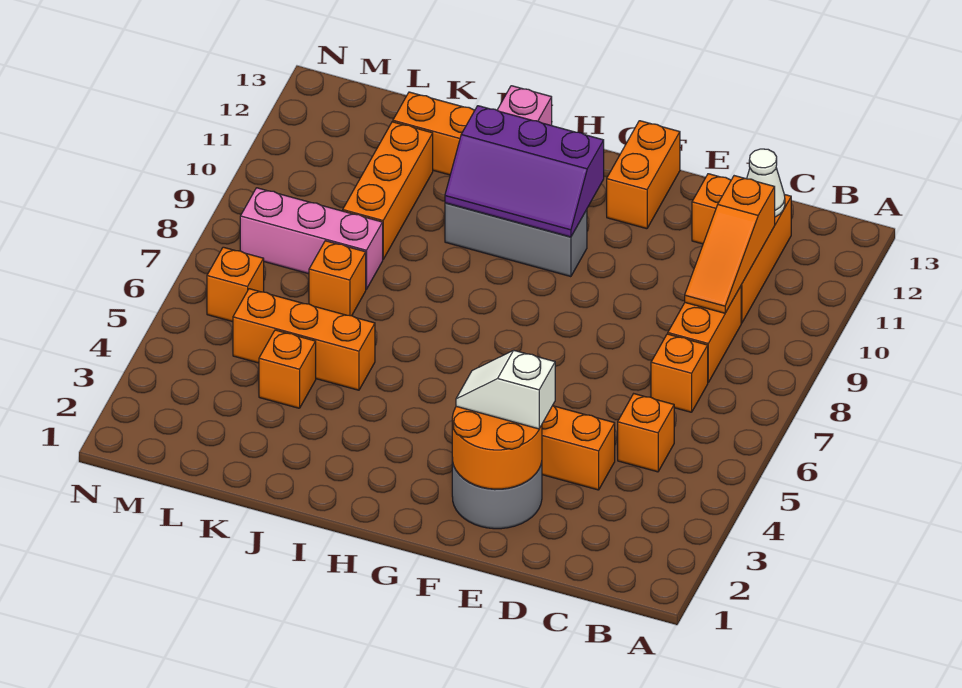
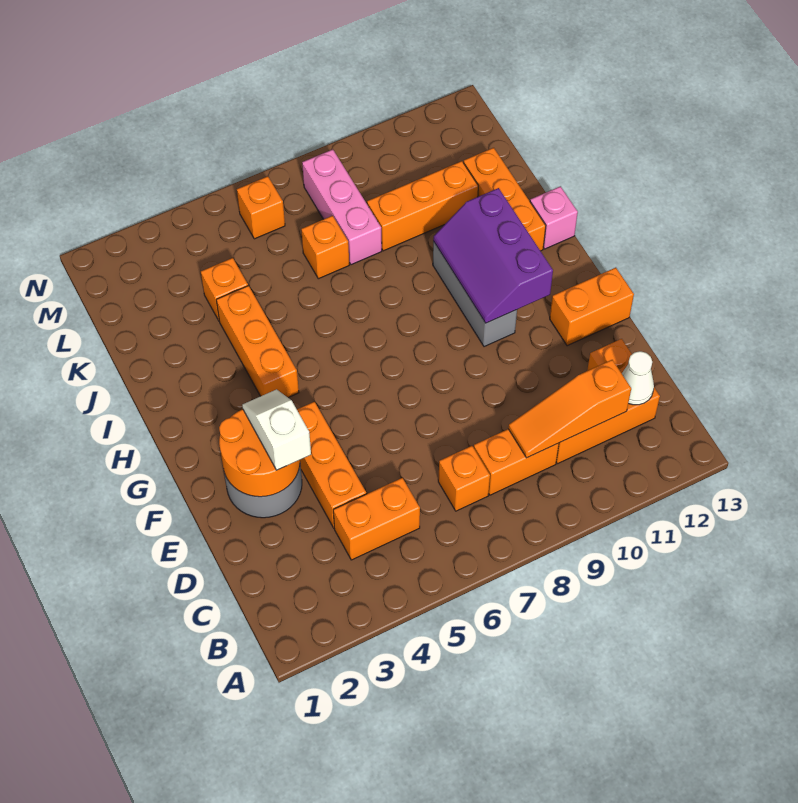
orange 1x1 brick [618,394,674,472] -> orange 1x2 brick [333,478,420,560]
orange 1x3 brick [233,289,375,390] -> orange 1x3 brick moved to [216,286,299,398]

